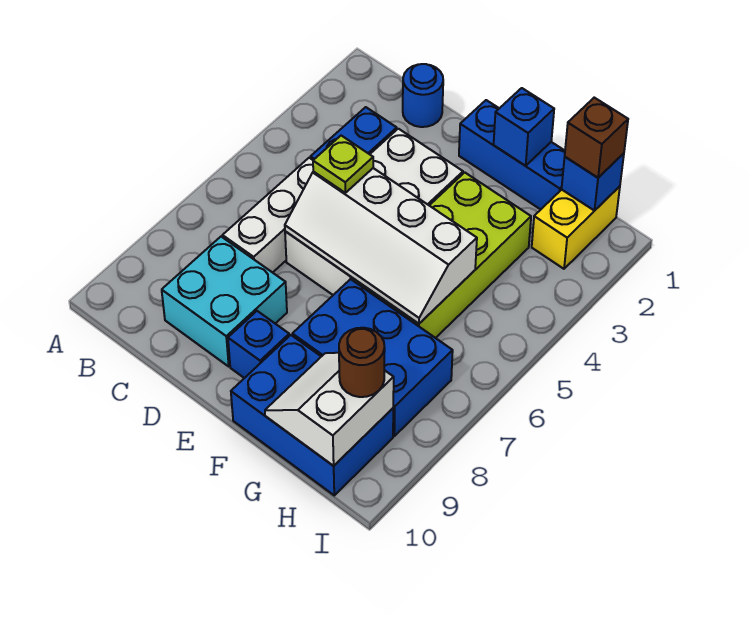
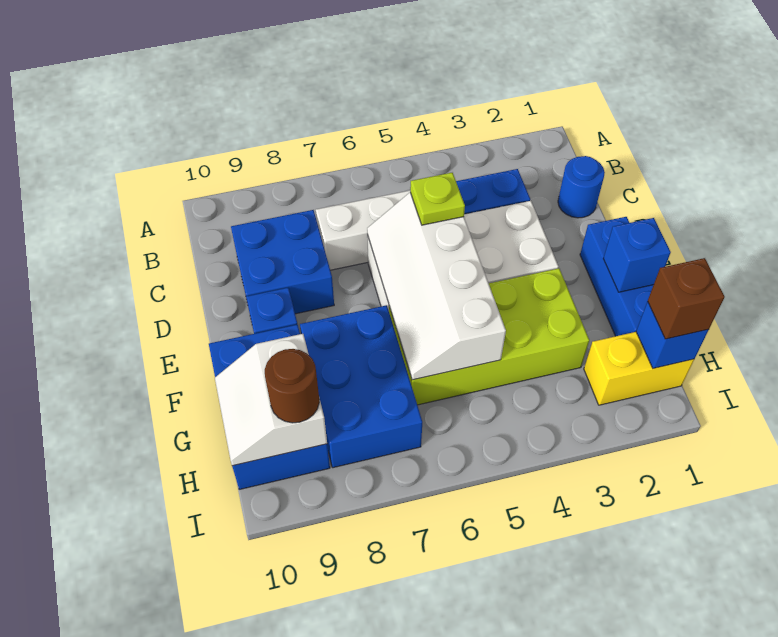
cyan 2x2 brick [162,237,287,366] -> blue 2x2 brick [231,210,334,314]
white 2x2 slope [265,353,394,466] -> white 2x2 slope turned to [215,334,327,466]

